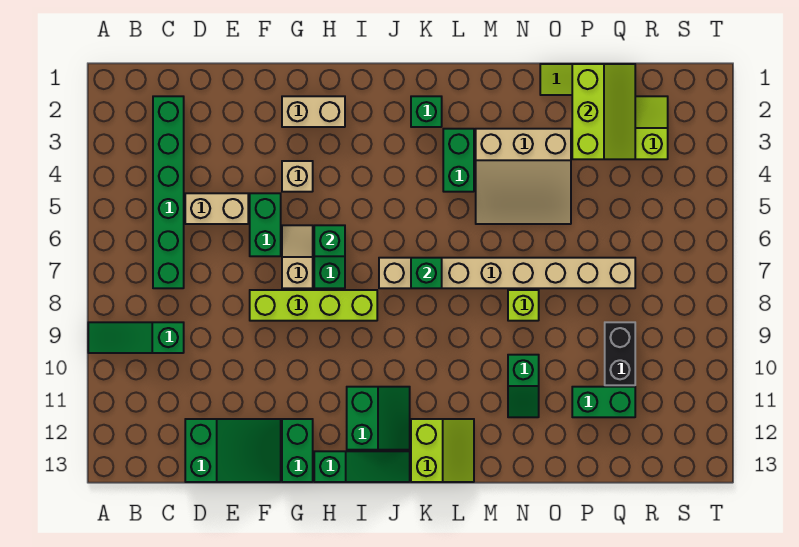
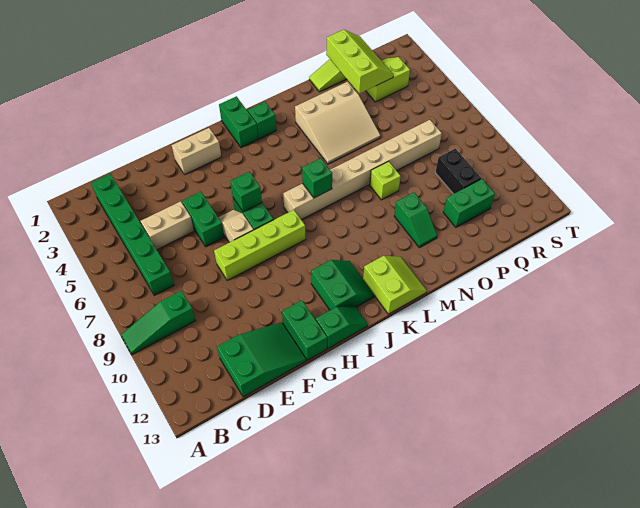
tan 1x1 brick [282,161,313,192] -> none
green 1x3 slope [314,451,410,482] -> green 1x2 slope [315,307,368,348]
green 1x2 brick [443,129,474,192] -> green 1x2 brick moved to [219,96,258,148]

